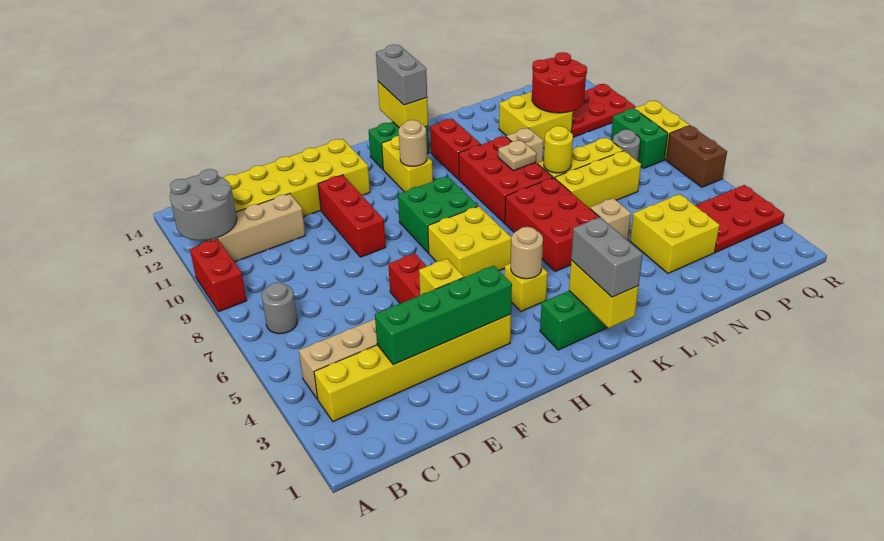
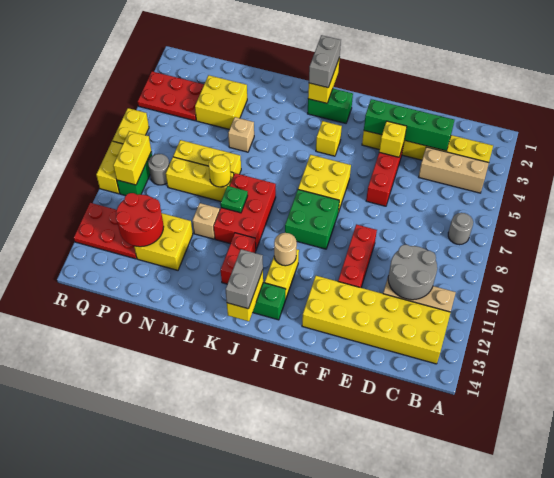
red 1x2 brick [190,239,247,311] -> none
grey 2x2 round brick [170,169,237,240] -> grey 2x2 round brick moved to [388,245,437,300]
tan 1x1 round brick [511,227,543,279] -> none
red 2x3 brick [505,178,599,272] -> none
tan 1x1 plate [498,140,537,171] -> green 1x1 plate [221,186,248,213]
none -> yellow 1x2 brick [113,131,151,185]
brown 1x2 brick [666,125,727,187] -> yellow 1x2 brick [112,108,149,144]

